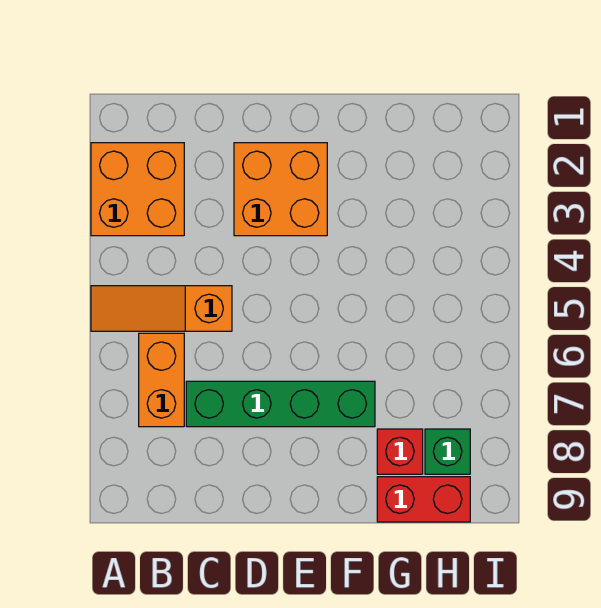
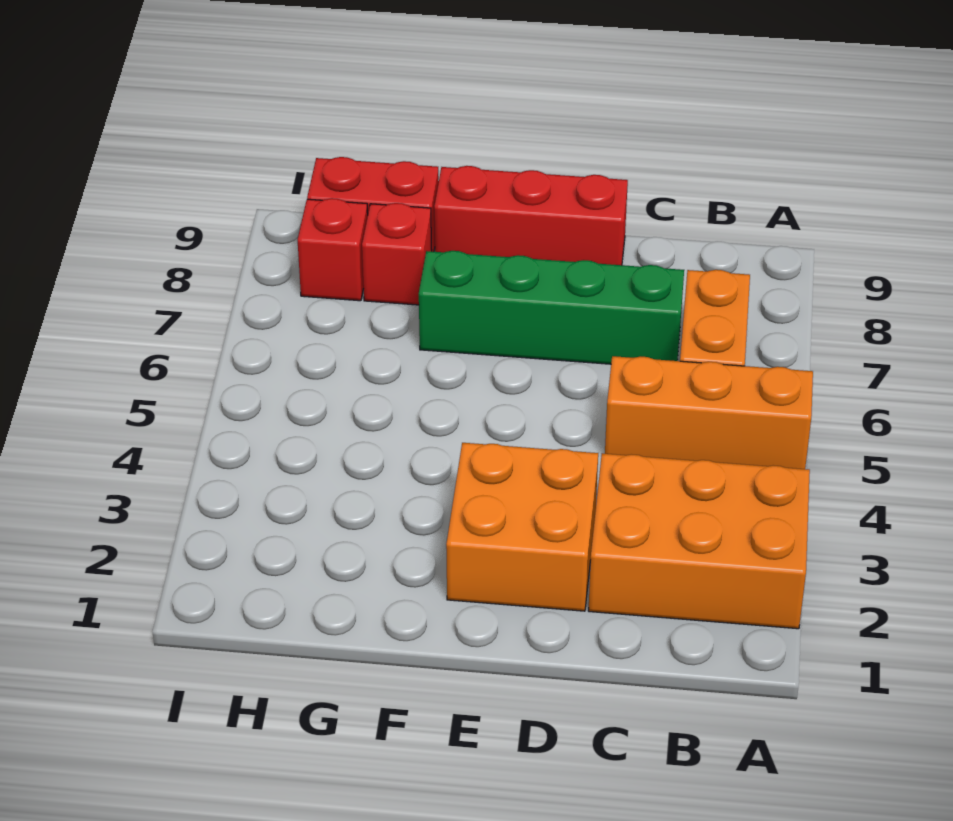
orange 2x2 brick [91,143,184,236] -> orange 2x3 brick [588,453,810,629]
orange 1x3 slope [91,286,232,331] -> orange 1x3 brick [605,356,813,469]
none -> red 1x3 brick [434,166,628,265]
green 1x1 brick [425,429,470,474] -> red 1x1 brick [298,198,368,301]

